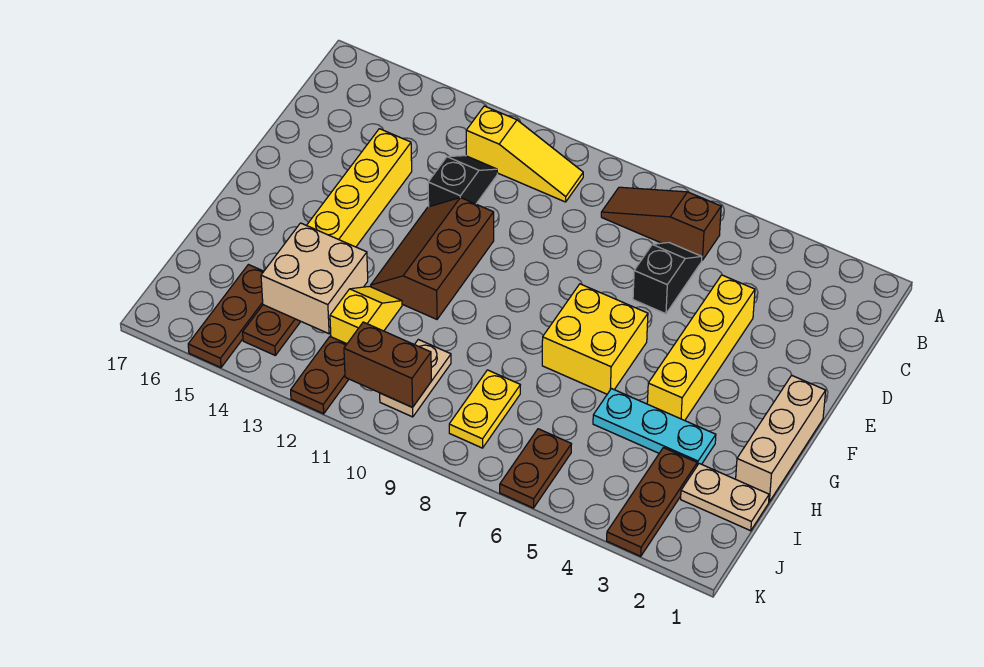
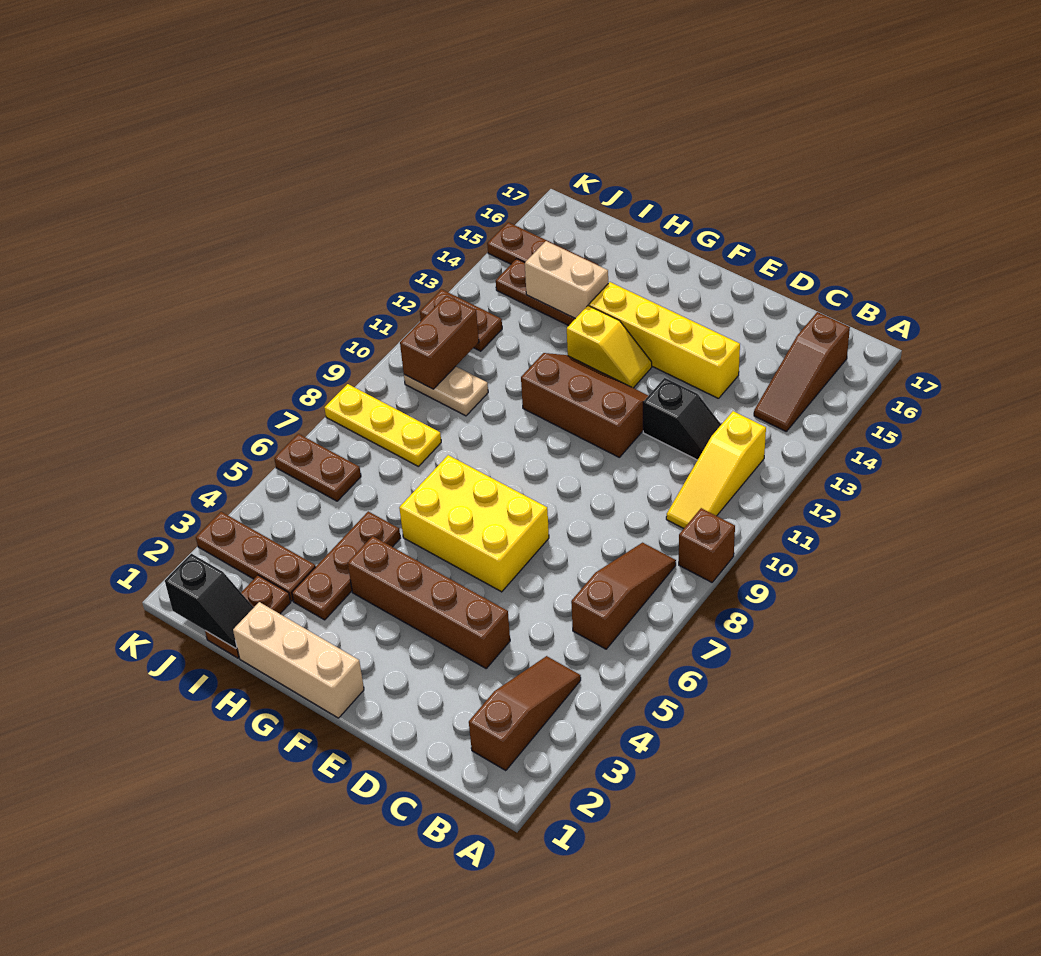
none -> brown 1x1 brick [679,508,735,582]
none -> brown 1x3 slope [469,656,581,771]
none -> brown 1x3 slope [754,312,850,431]
black 1x2 slope [633,243,702,314] -> black 1x2 slope moved to [165,554,254,648]
yellow 1x4 brick [647,275,755,421] -> brown 1x4 brick [348,536,510,668]
yellow 2x2 brick [542,284,648,394] -> yellow 2x3 brick [399,455,549,592]
cyan 1x3 plate [593,389,716,465] -> brown 1x3 plate [292,511,400,620]
yellow 1x2 slope [330,286,402,344] -> yellow 1x2 slope moved to [567,306,652,388]
tan 2x2 brick [261,223,368,334] -> tan 1x2 brick [525,241,608,319]
tan 1x2 plate [681,464,769,531] -> brown 1x2 plate [205,575,291,658]
yellow 1x2 plate [449,370,520,448] -> yellow 1x3 plate [324,384,441,467]

